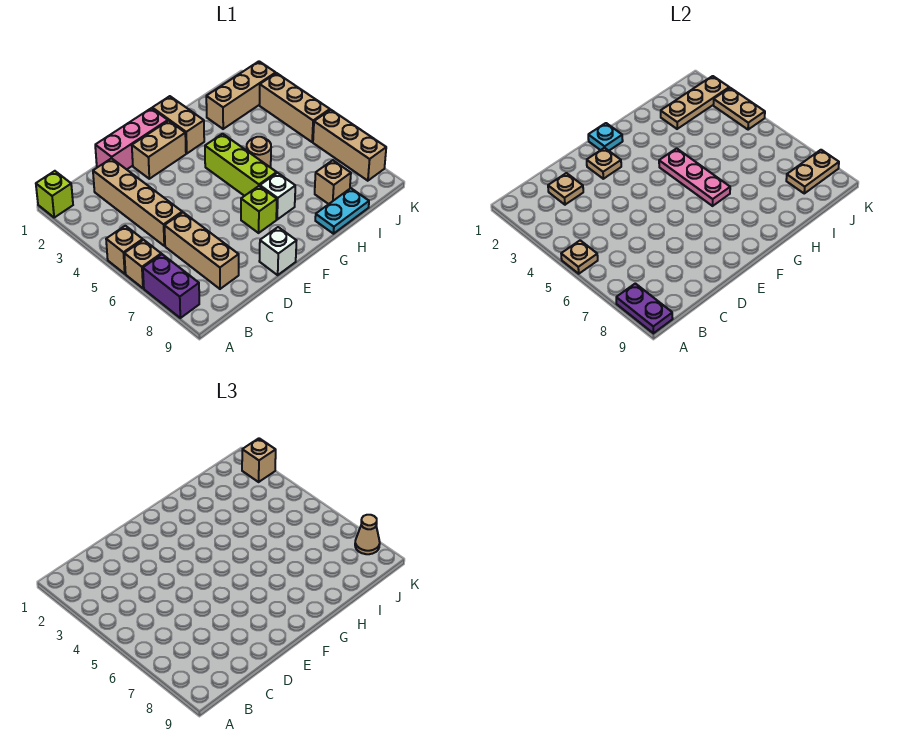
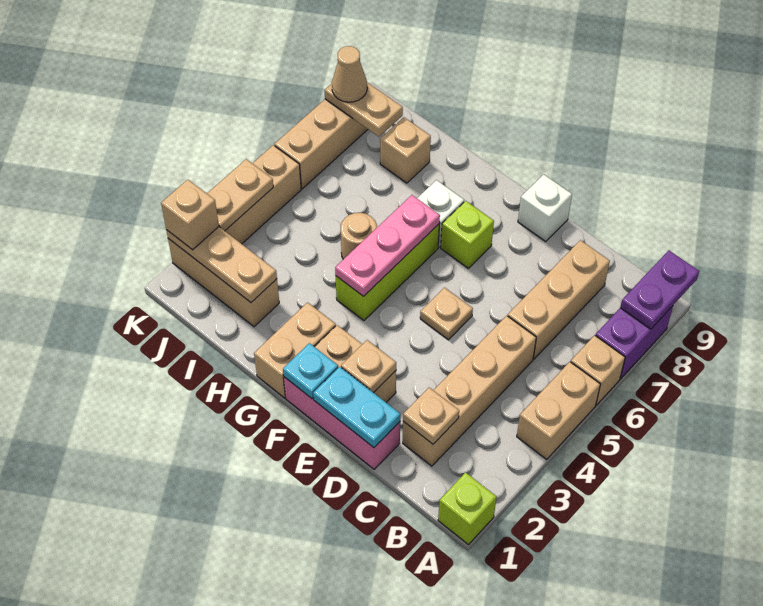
tan 1x1 brick [106,226,143,274] -> tan 1x2 brick [517,362,600,459]
tan 1x1 plate [561,240,598,274] -> tan 1x1 plate moved to [420,288,473,340]
cyan 1x2 plate [315,188,369,234] -> cyan 1x2 plate moved to [313,367,400,448]

